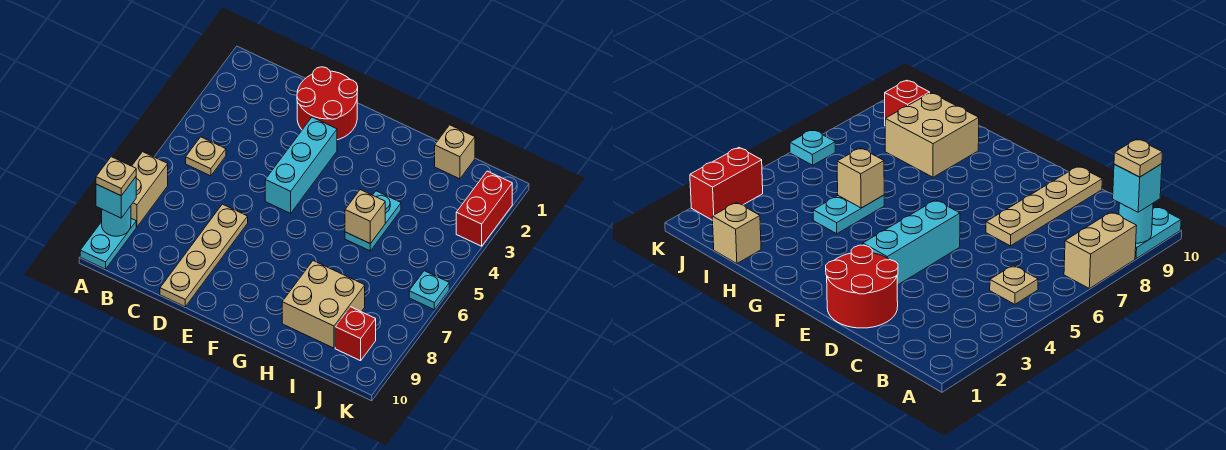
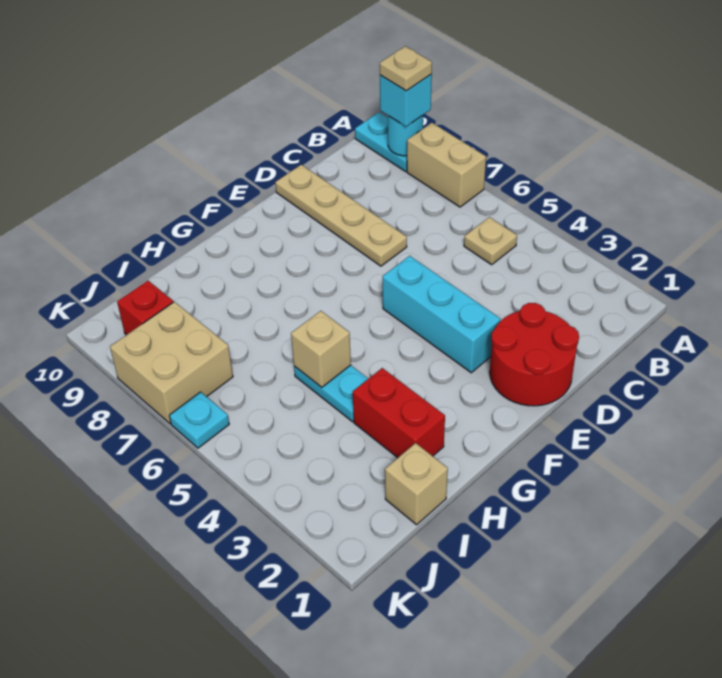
tan 2x2 brick [282,261,365,348] -> tan 2x2 brick moved to [110,302,233,424]
red 1x2 brick [456,171,512,246] -> red 1x2 brick moved to [353,368,445,458]

